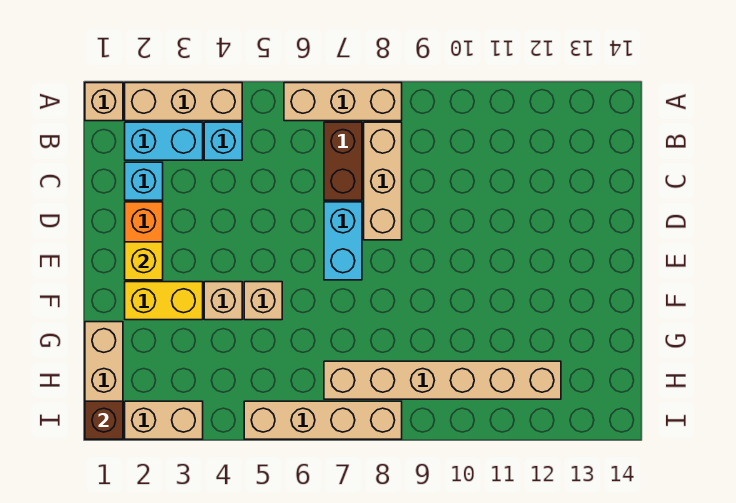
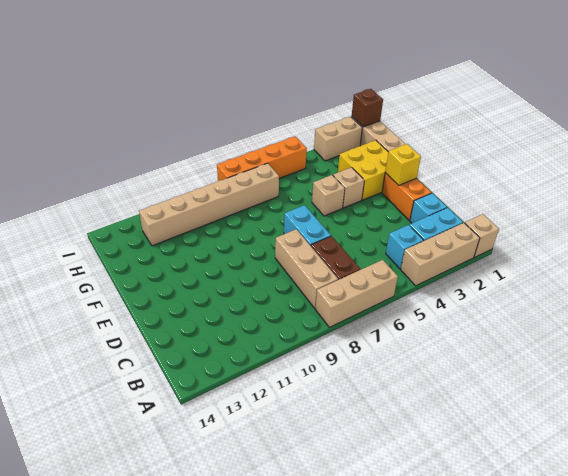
yellow 1x2 brick [125,282,203,320] -> yellow 2x2 brick [338,140,388,200]
tan 1x4 brick [244,401,402,439] -> orange 1x4 brick [217,136,307,181]

